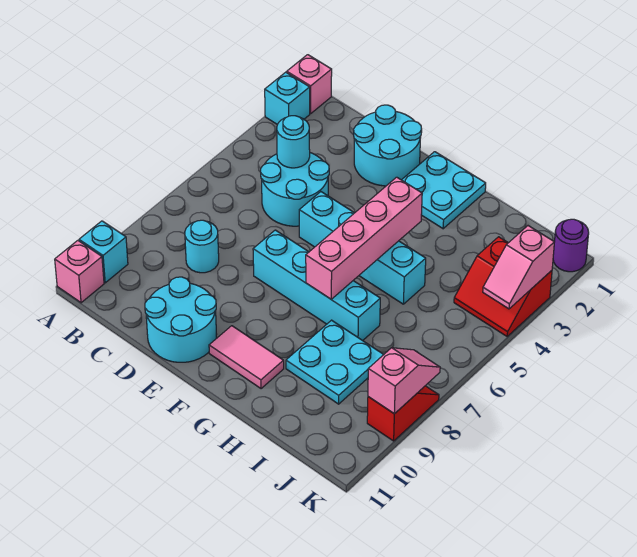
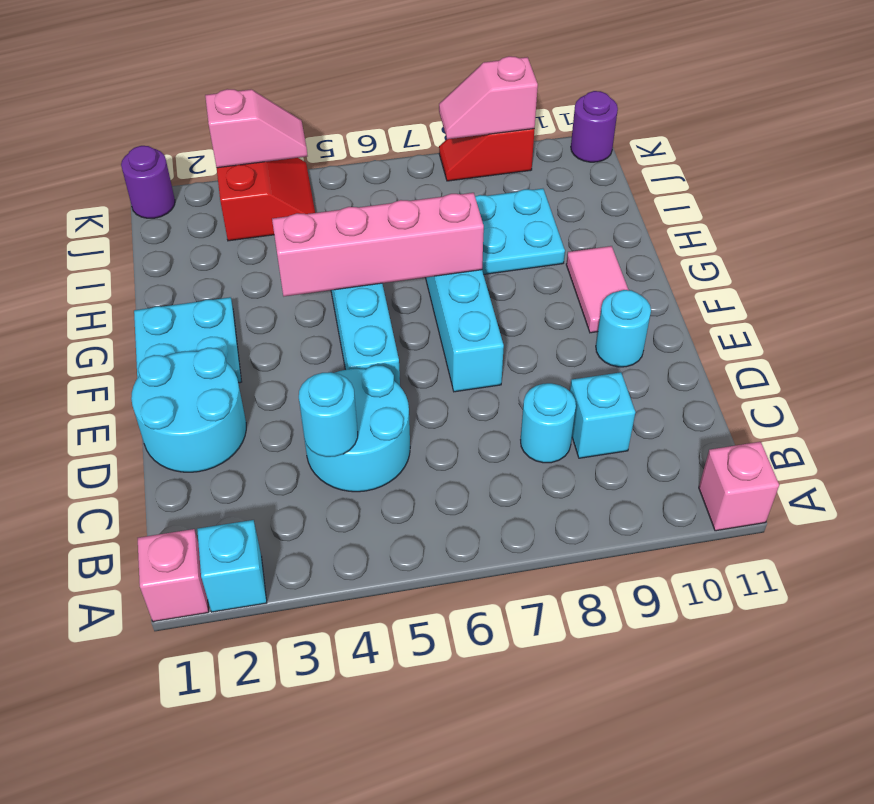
cyan 1x1 brick [79,221,128,283] -> cyan 1x1 brick moved to [570,372,635,458]
cyan 2x2 round brick [145,277,217,362] -> cyan 1x1 round brick [596,290,651,367]
none -> purple 1x1 round brick [571,91,618,162]

